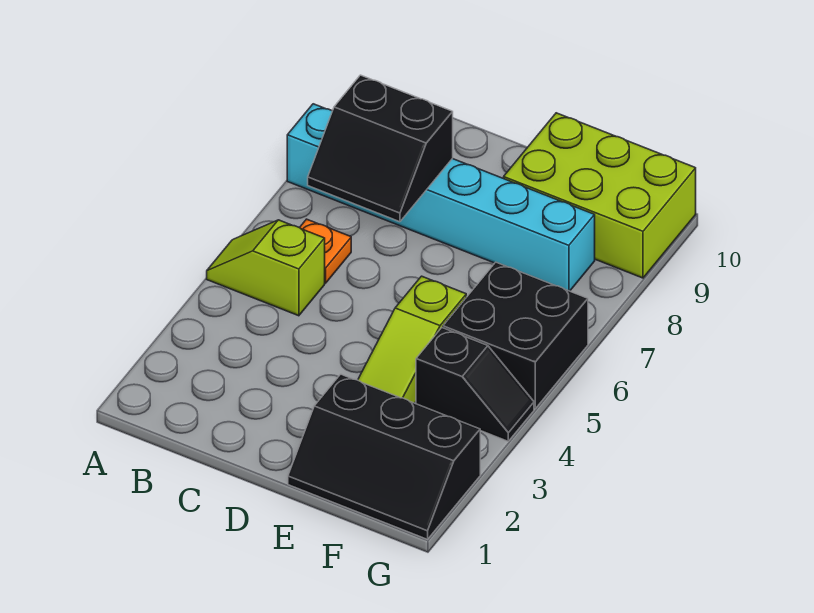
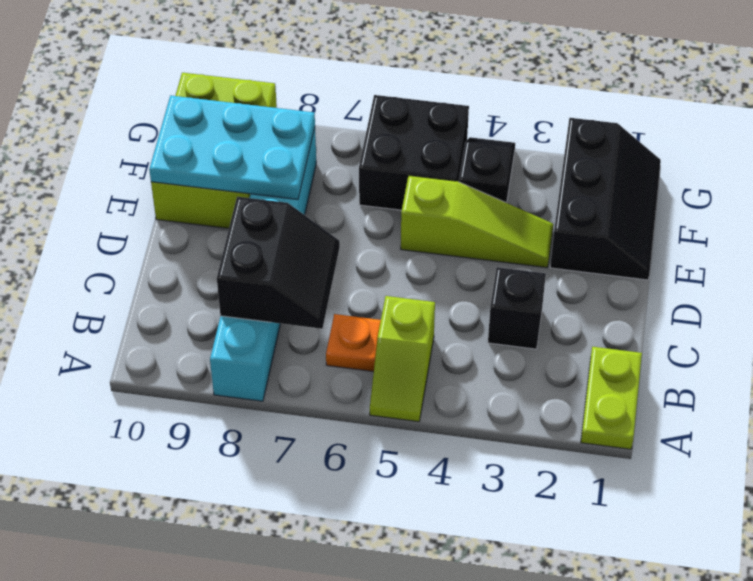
none -> lime 1x2 plate [581,347,642,449]
none -> black 1x1 brick [488,267,546,349]
none -> cyan 2x3 plate [149,96,315,199]

